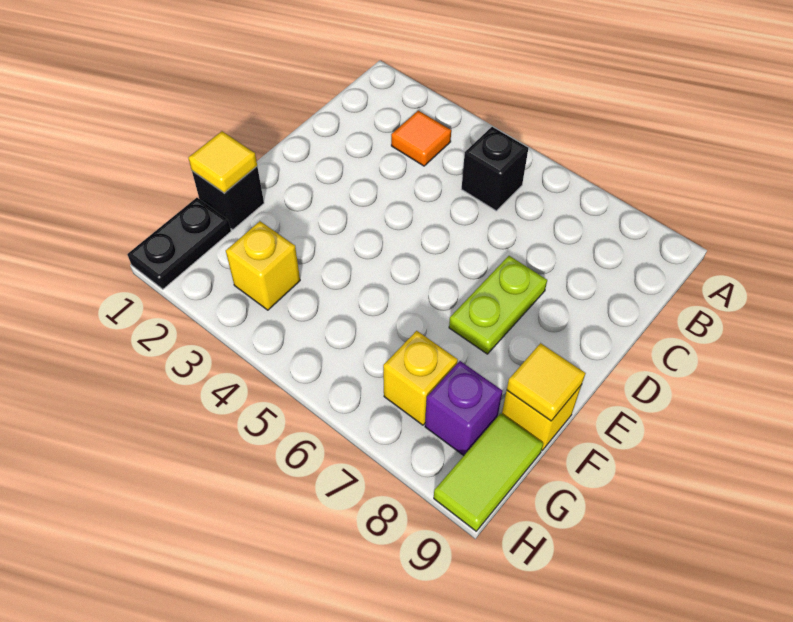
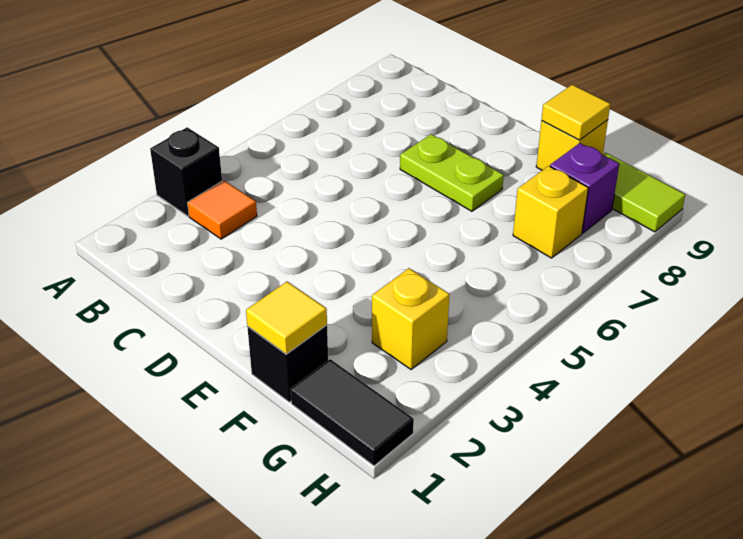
black 1x1 brick [462,127,528,211] -> black 1x1 brick moved to [150,127,222,216]
black 1x2 plate [127,198,231,289] -> black 1x2 tile [291,359,414,466]

